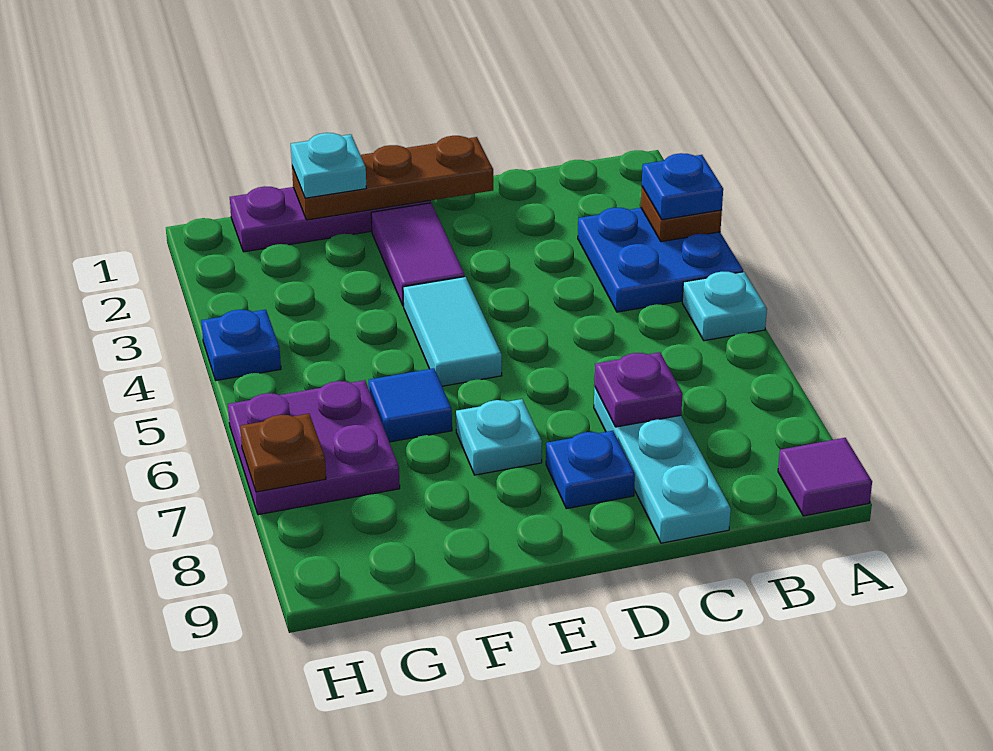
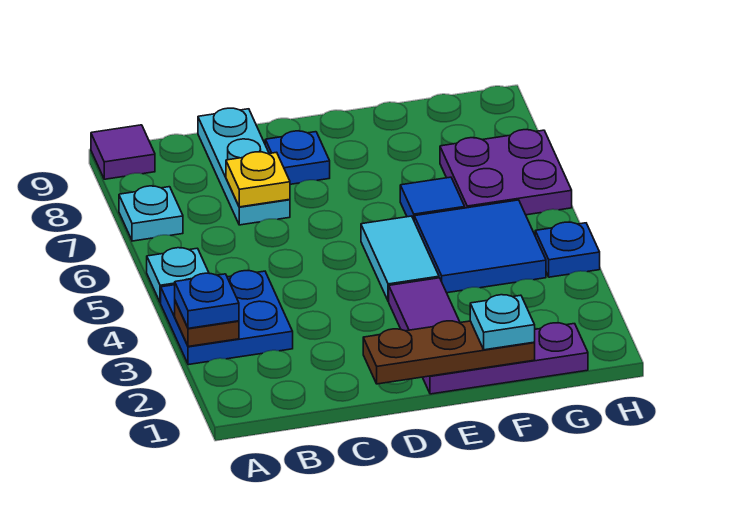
purple 1x1 plate [594,352,683,427] -> yellow 1x1 plate [226,152,290,207]
cyan 1x1 plate [456,399,542,475] -> cyan 1x1 plate moved to [119,186,183,241]
none -> blue 2x2 tile [414,200,546,293]
brown 1x1 plate [240,414,326,492] -> none

